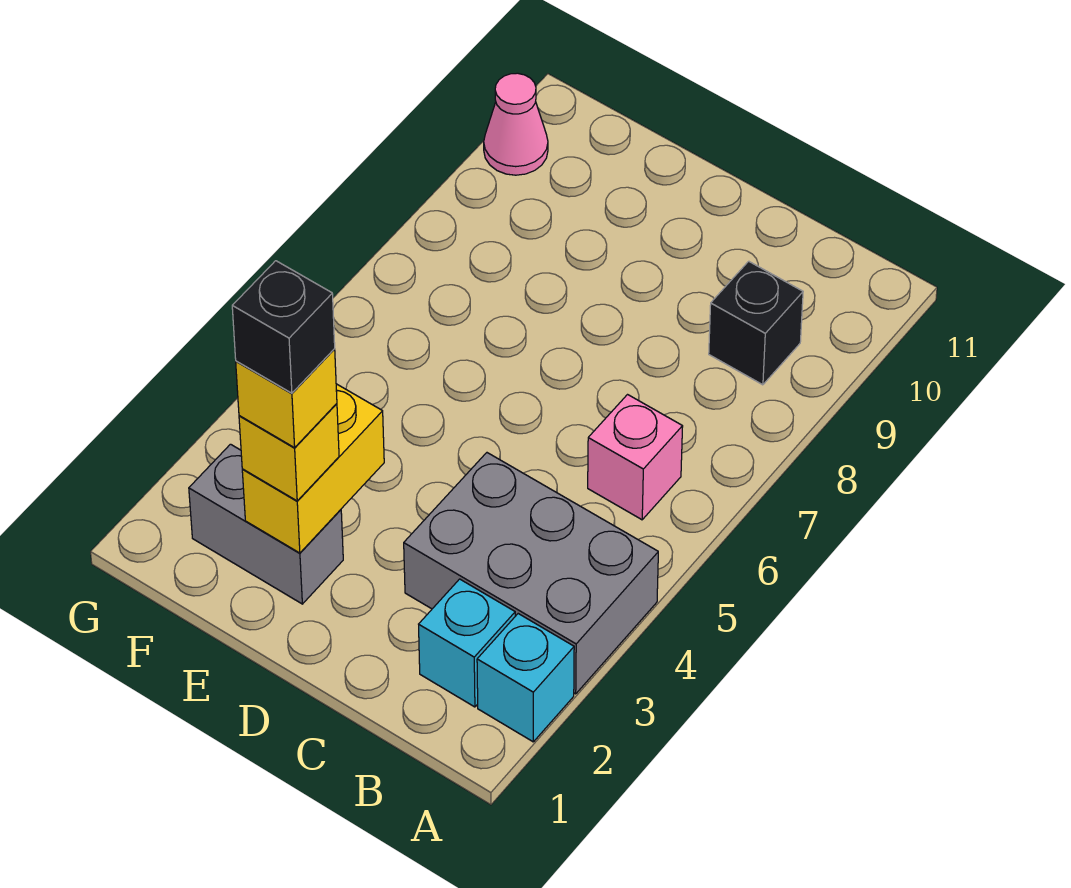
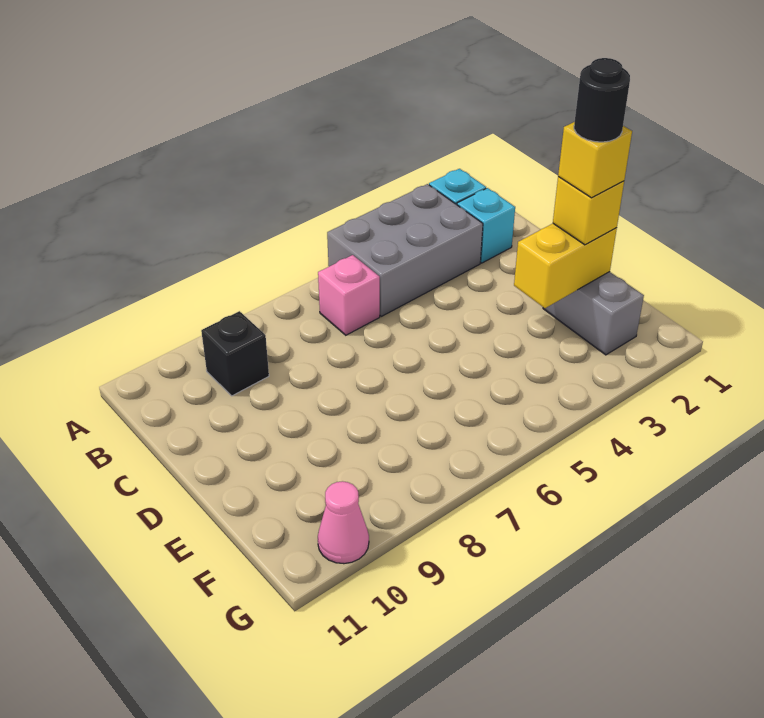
grey 2x3 brick [404,453,658,694] -> grey 2x3 brick turned to [327,184,483,316]
black 1x1 brick [232,261,335,393] -> black 1x1 round brick [574,58,630,142]

